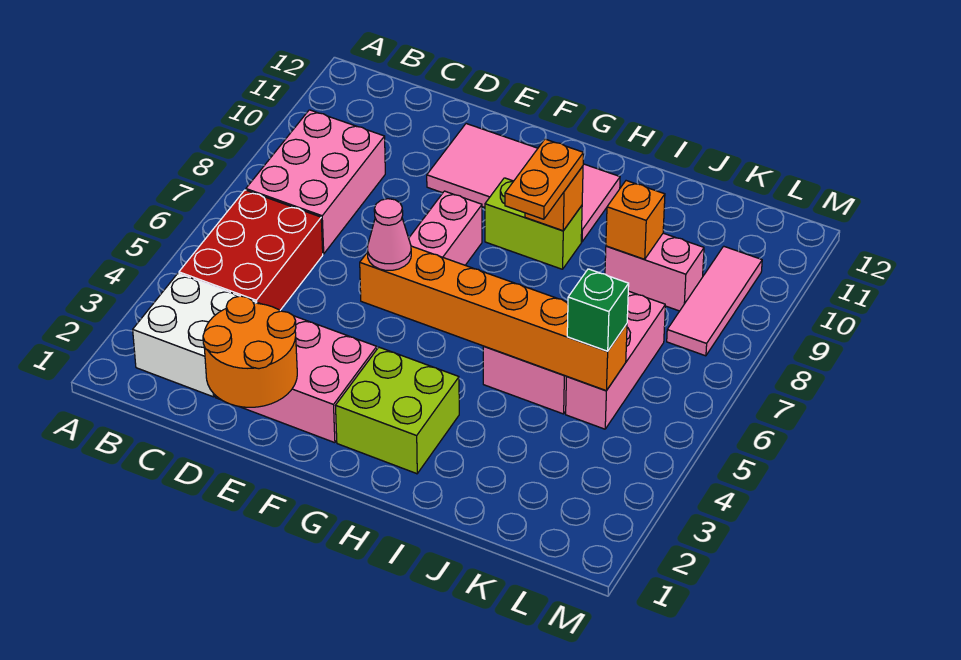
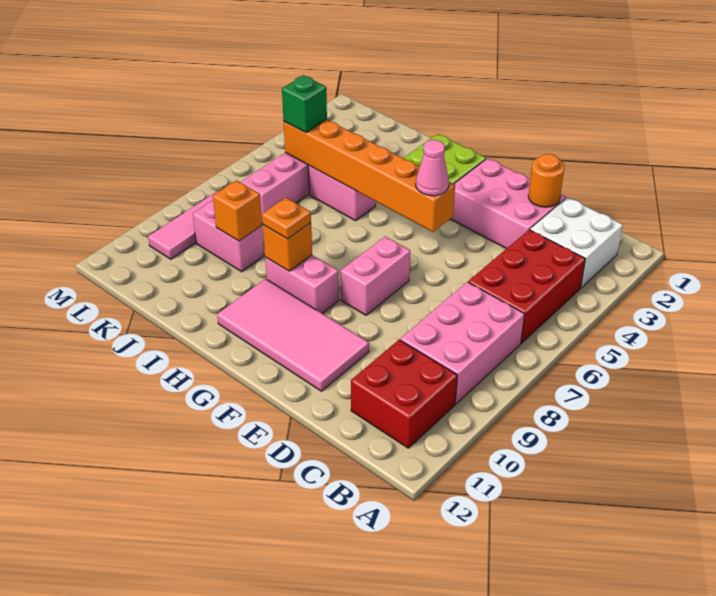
none -> red 2x2 brick [351,340,457,448]
orange 2x2 round brick [203,296,297,407] -> orange 1x1 round brick [528,154,565,207]
lime 1x2 brick [485,178,582,269] -> pink 1x2 brick [265,255,339,314]
orange 1x2 plate [505,139,583,219] -> orange 1x1 plate [262,198,311,239]

